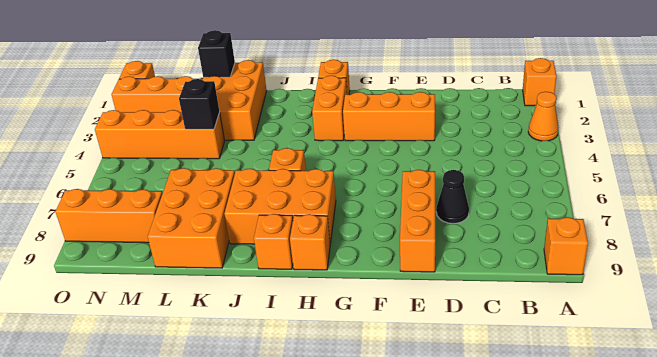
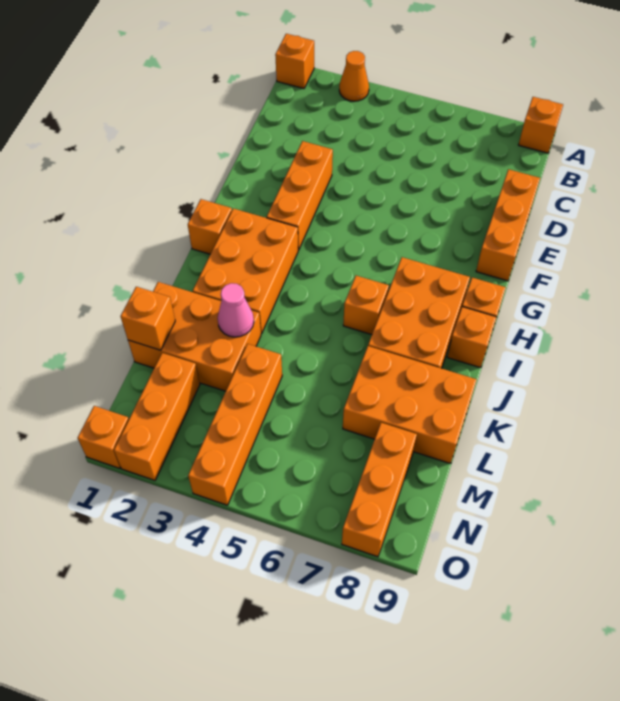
black 1x1 cone [436,170,469,224] -> none
orange 1x3 brick [400,170,435,272] -> orange 1x3 brick turned to [476,169,540,281]
orange 1x2 brick [312,76,347,141] -> orange 2x3 brick [193,208,298,334]
none -> pink 1x1 cone [218,283,254,337]
black 1x1 brick [198,30,235,77] -> orange 1x1 brick [121,287,175,350]
black 1x1 brick [179,79,220,129] -> none

